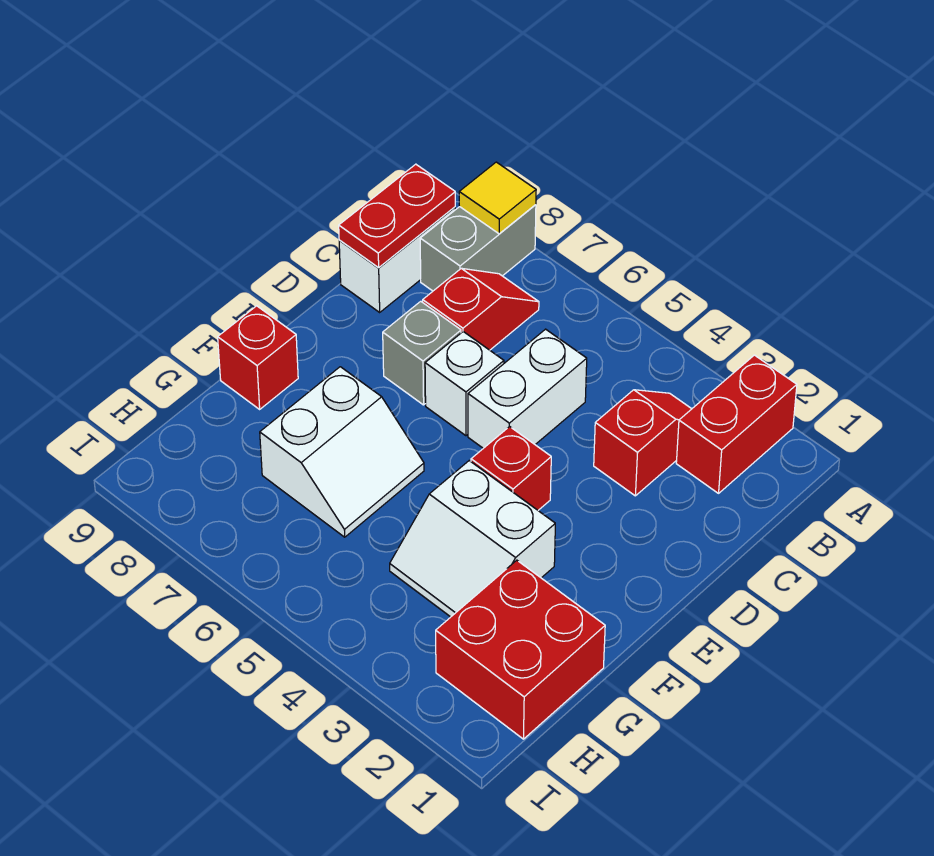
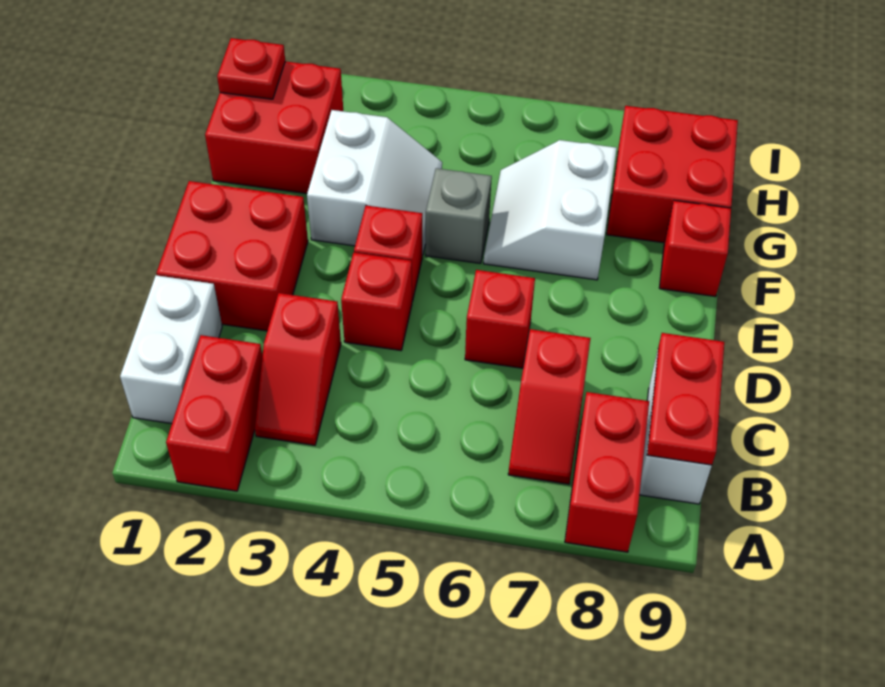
grey 1x2 brick [420,205,536,291] -> red 1x2 brick [565,392,649,552]
yellow 1x1 tile [459,162,536,234] -> none
white 1x2 brick [468,329,587,448] -> white 1x2 brick moved to [120,275,222,424]
none -> red 2x2 brick [157,181,308,331]
none -> red 1x1 brick [341,253,412,351]
white 1x1 brick [425,332,504,436] -> red 1x1 brick [465,270,535,368]
grey 1x1 brick [383,301,461,405] -> grey 1x1 brick moved to [426,168,492,264]
white 2x2 slope [390,461,555,617] -> white 2x2 slope turned to [307,110,442,255]
none -> red 2x2 brick [607,106,738,243]
none -> red 1x1 plate [217,38,285,99]

